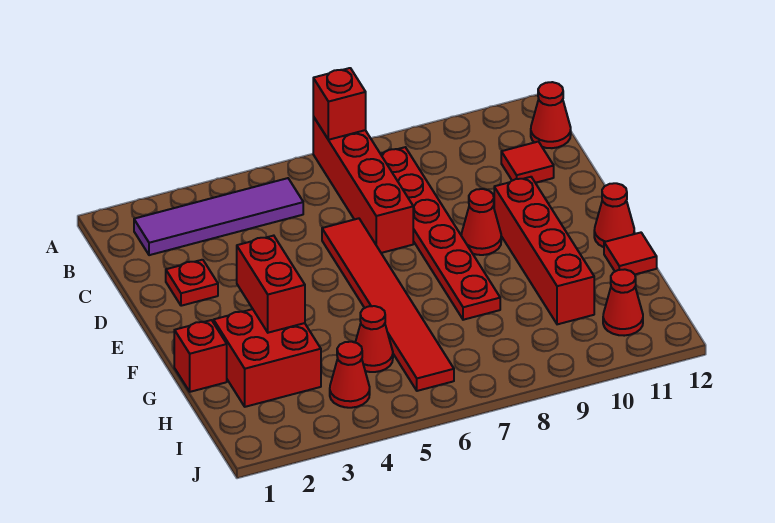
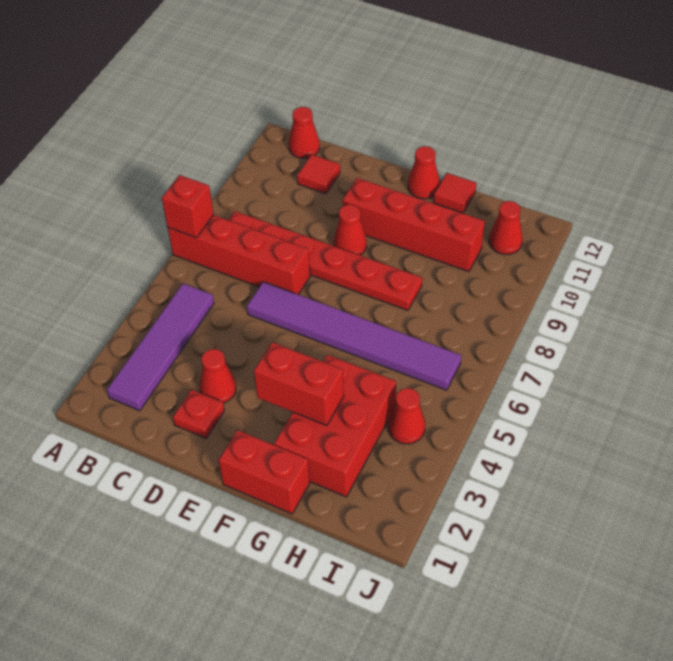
red 1x6 tile [322,218,454,391] -> purple 1x6 tile [247,282,461,390]
red 1x1 brick [174,320,227,392] -> red 1x2 brick [219,430,310,514]
red 2x2 brick [214,309,321,407] -> red 2x3 brick [274,355,396,497]
red 1x1 cone [355,306,393,372] -> red 1x1 cone moved to [200,349,236,403]

